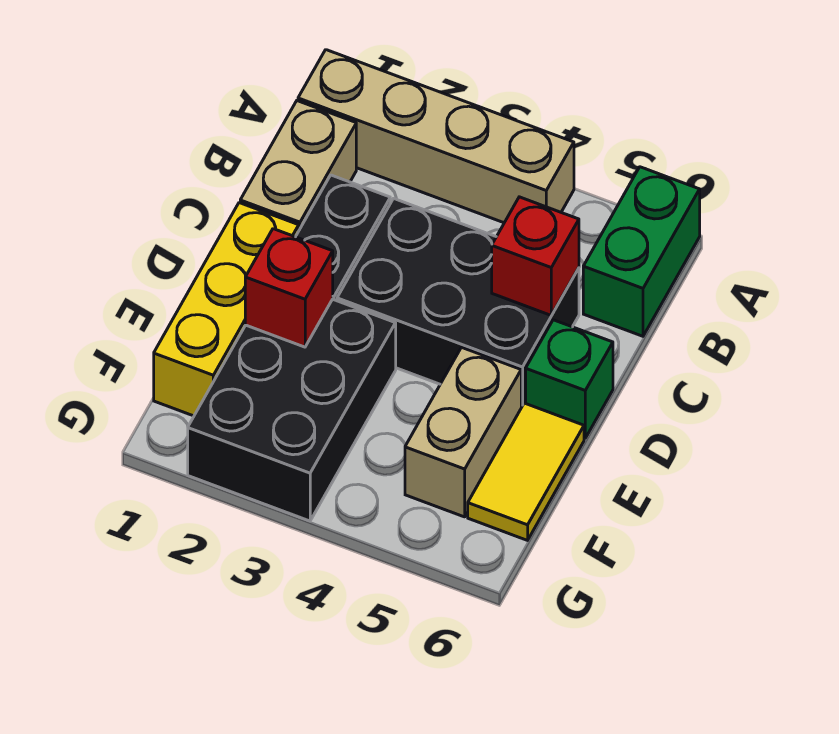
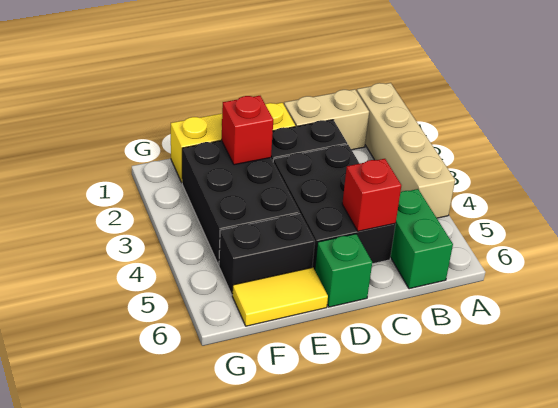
green 1x2 brick [583,167,700,336] -> green 1x2 brick turned to [391,189,453,289]
black 2x3 brick [188,299,396,521] -> black 2x3 brick turned to [182,141,300,265]
tan 1x2 brick [405,347,521,517] -> black 1x2 brick [219,214,315,294]

